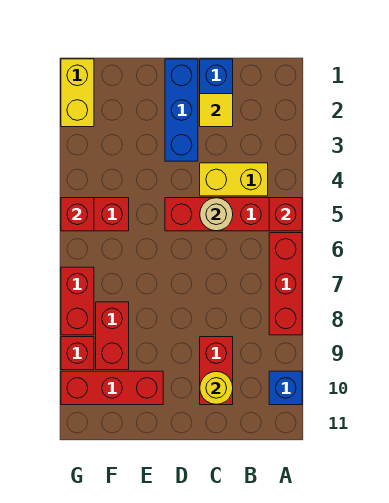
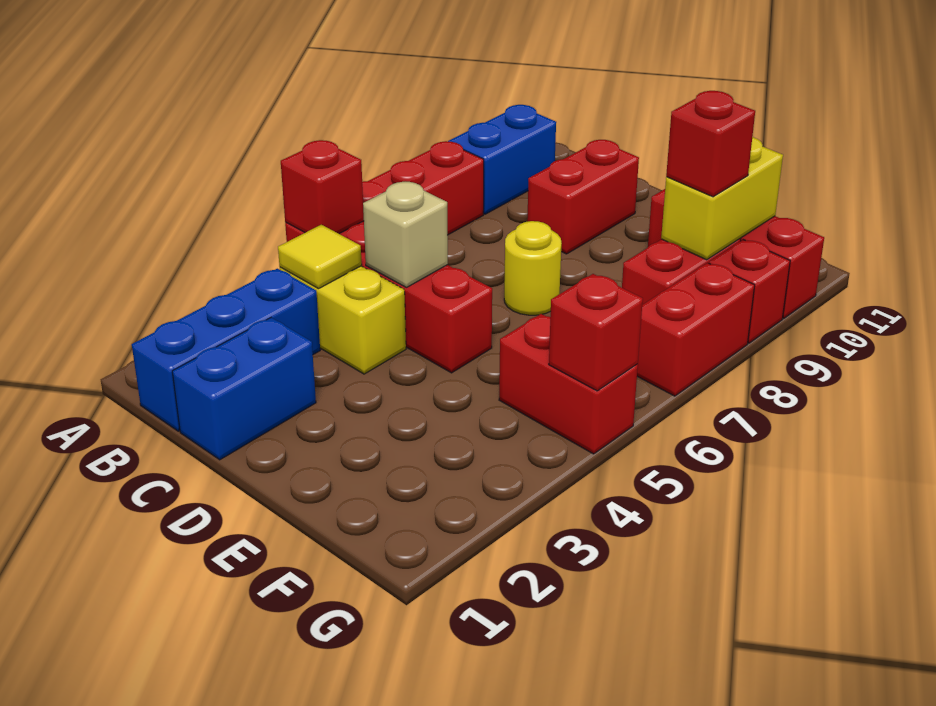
blue 1x1 brick [269,371,302,405] -> blue 1x2 brick [448,105,556,214]
yellow 1x1 tile [200,94,233,127] -> yellow 1x1 tile moved to [278,225,362,289]
tan 1x1 round brick [200,198,233,231] -> tan 1x1 brick [363,182,448,287]
yellow 1x1 round brick [200,371,233,404] -> yellow 1x1 round brick moved to [504,221,562,315]
blue 1x3 brick [165,59,198,161] -> blue 1x3 brick moved to [132,269,320,431]
none -> red 1x1 brick [666,91,755,197]
yellow 1x2 brick [61,59,94,127] -> yellow 1x2 brick moved to [661,137,783,260]

